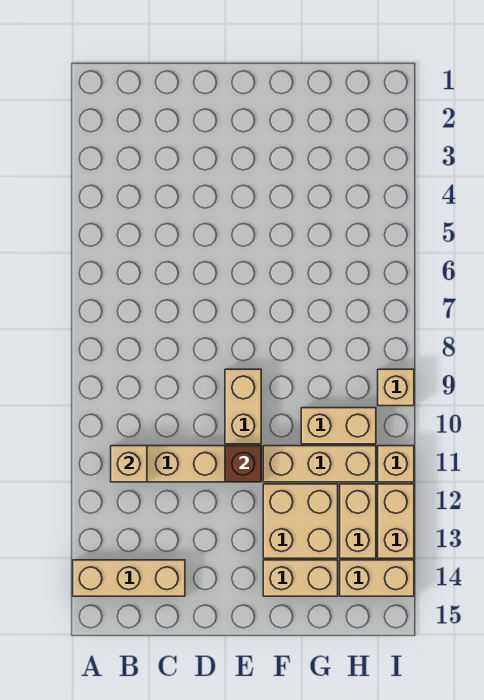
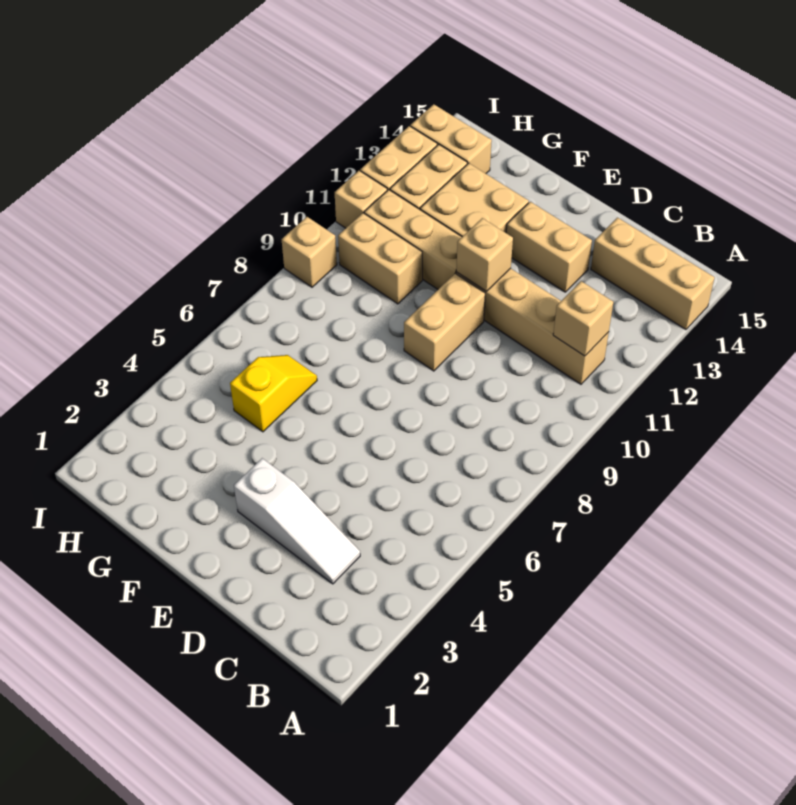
none -> white 1x3 slope [234,458,360,584]
brown 1x1 brick [225,446,261,482] -> tan 1x1 brick [456,218,513,291]
tan 1x2 brick [263,560,338,596] -> tan 1x2 brick moved to [506,202,592,292]
none -> yellow 1x2 slope [230,355,317,432]

